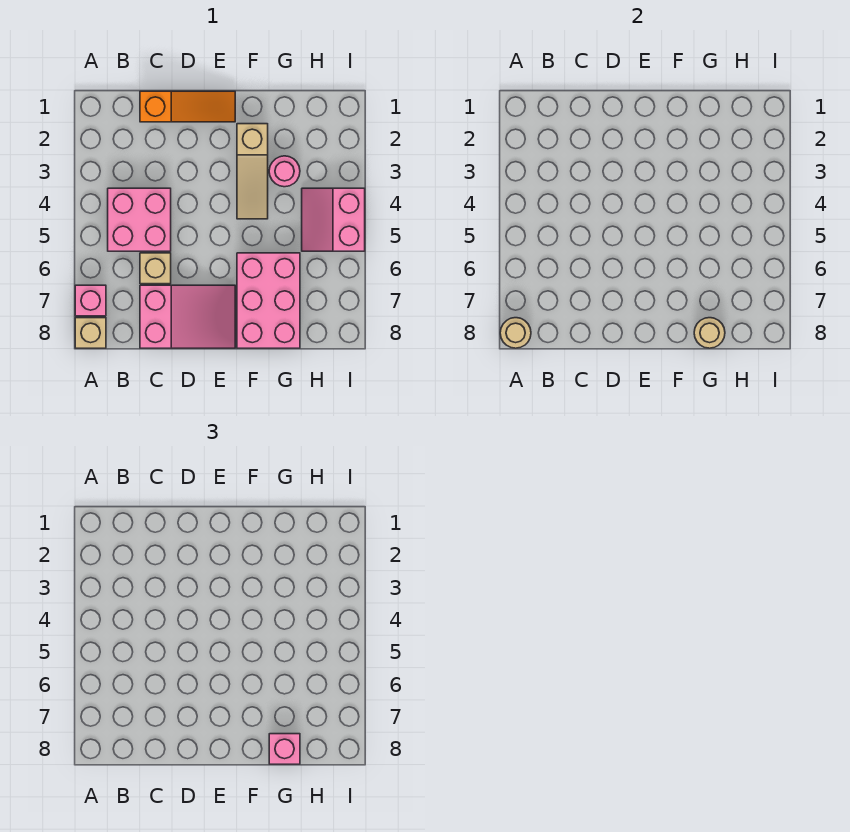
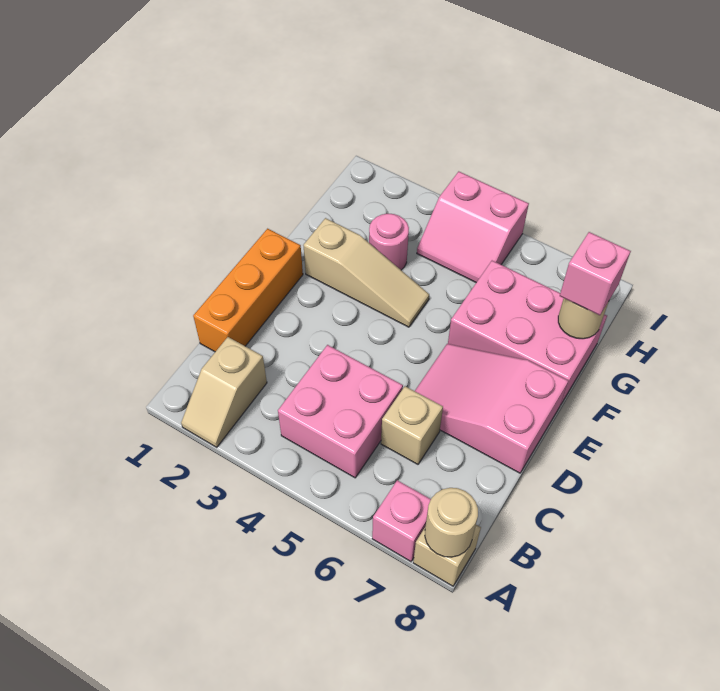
none -> tan 1x2 slope [181,337,267,447]
orange 1x3 slope [140,91,235,122] -> orange 1x3 brick [193,229,303,352]
pink 2x3 slope [140,285,235,348] -> pink 2x3 slope turned to [415,344,568,473]

